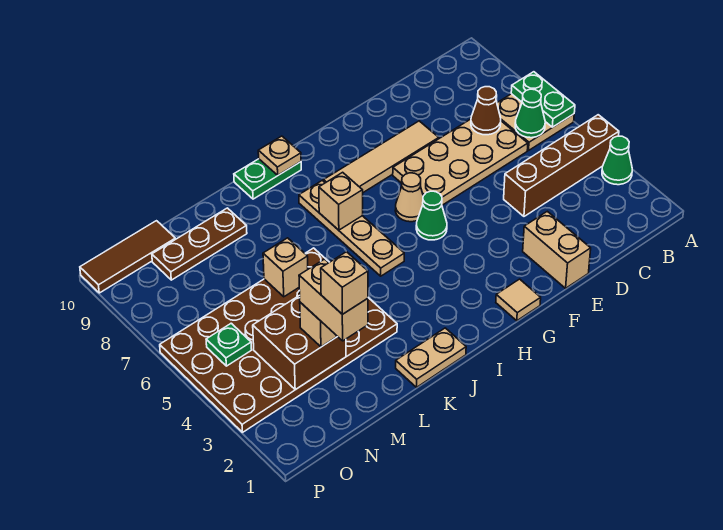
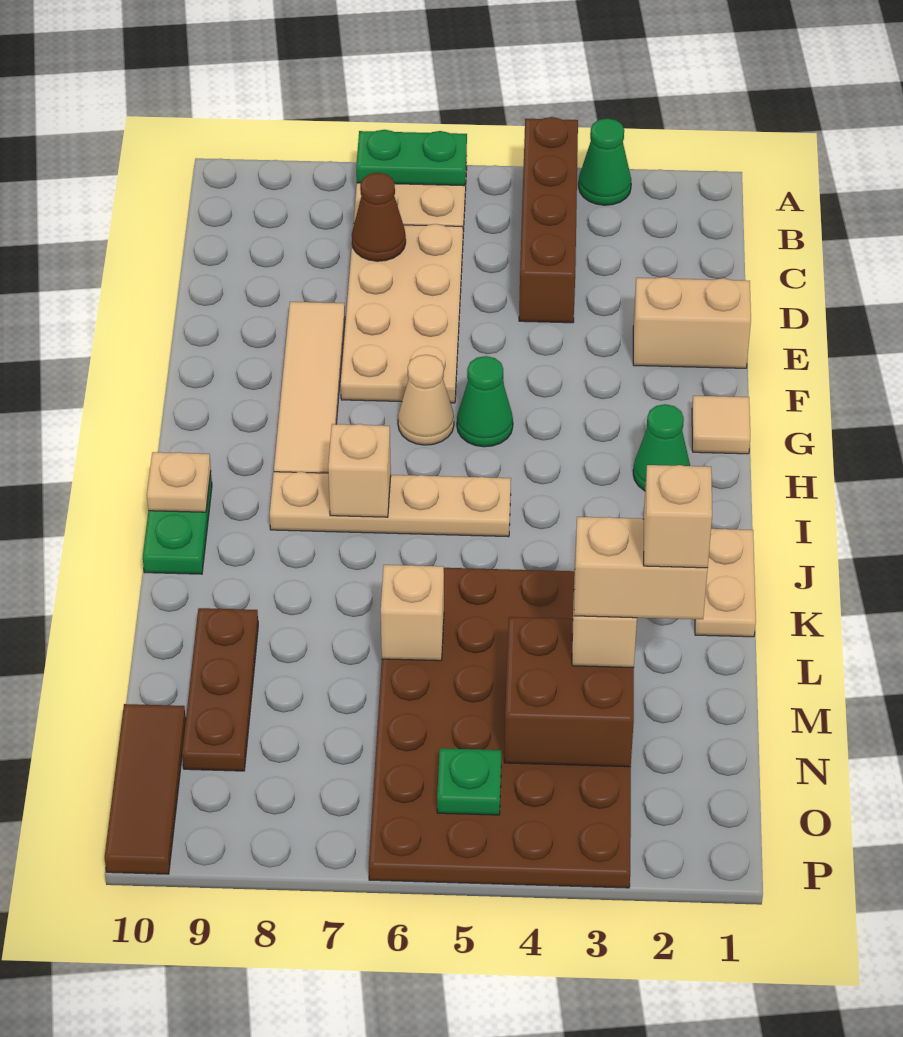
green 1x1 cone [515,89,545,138] -> green 1x1 cone moved to [633,404,690,491]

